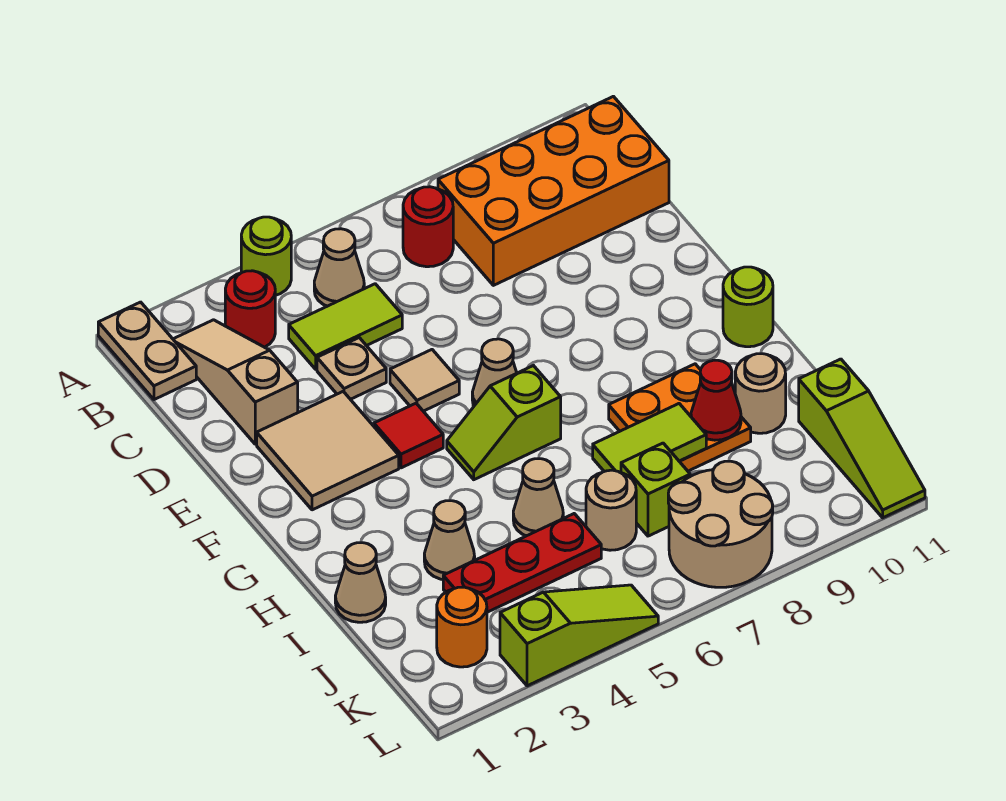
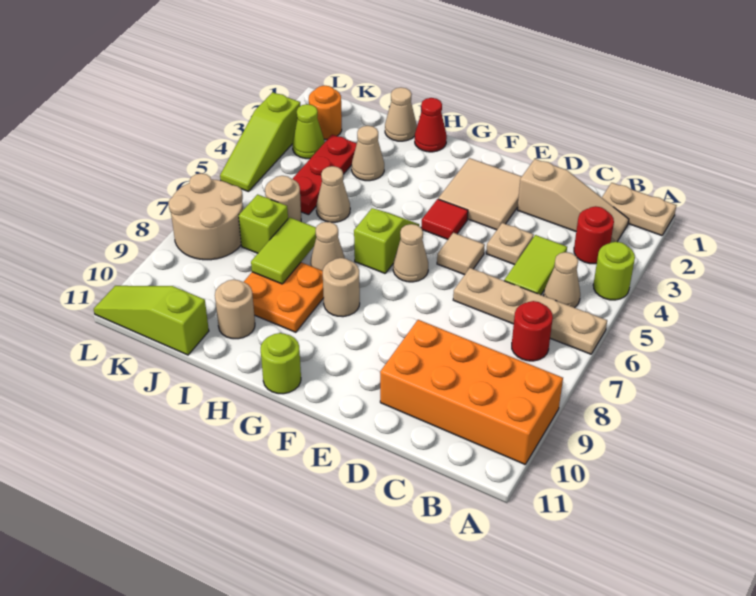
none -> tan 1x4 plate [453,268,607,354]
orange 2x4 brick [438,96,669,285] -> orange 2x4 brick turned to [380,320,563,464]
none -> tan 1x1 round brick [323,258,360,317]
none -> tan 1x1 cone [310,222,345,271]
red 1x1 cone [691,360,741,440] -> red 1x1 cone moved to [415,98,447,152]
none -> lime 1x1 cone [292,104,325,159]

